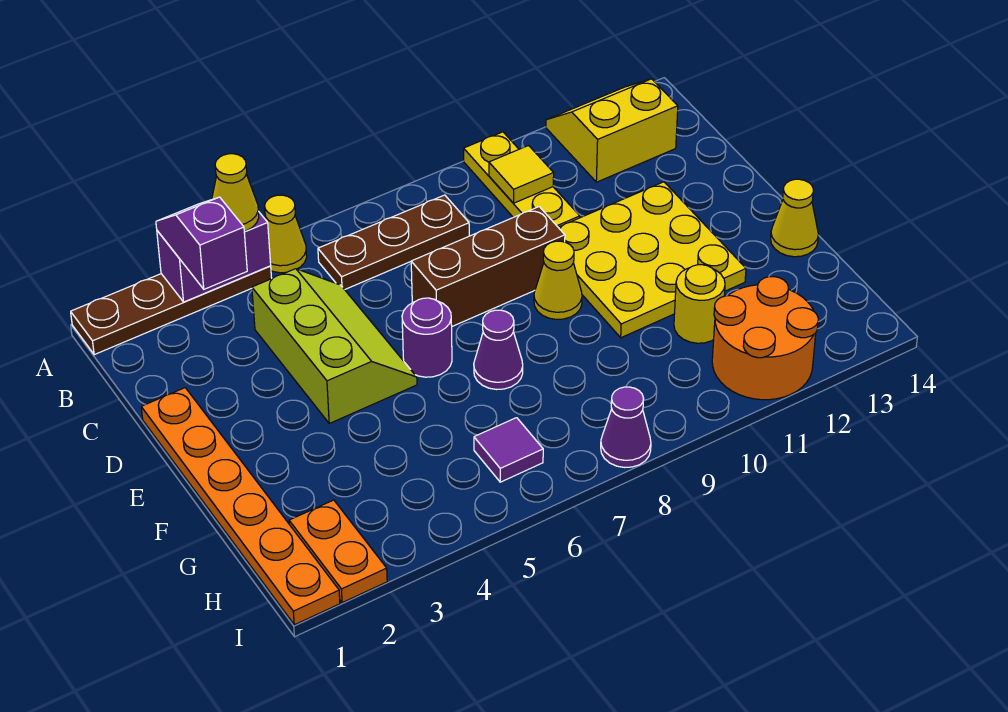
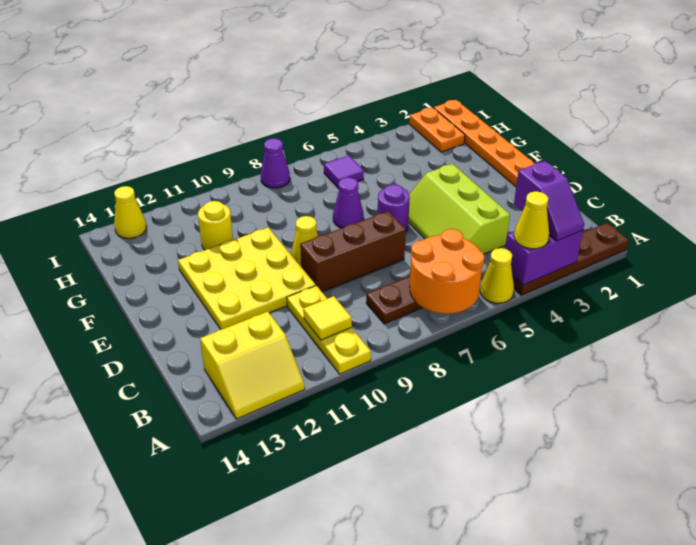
yellow 1x1 cone [771,179,818,257] -> yellow 1x1 cone moved to [114,186,147,238]
orange 2x2 round brick [712,277,818,400] -> orange 2x2 round brick moved to [410,229,484,314]

